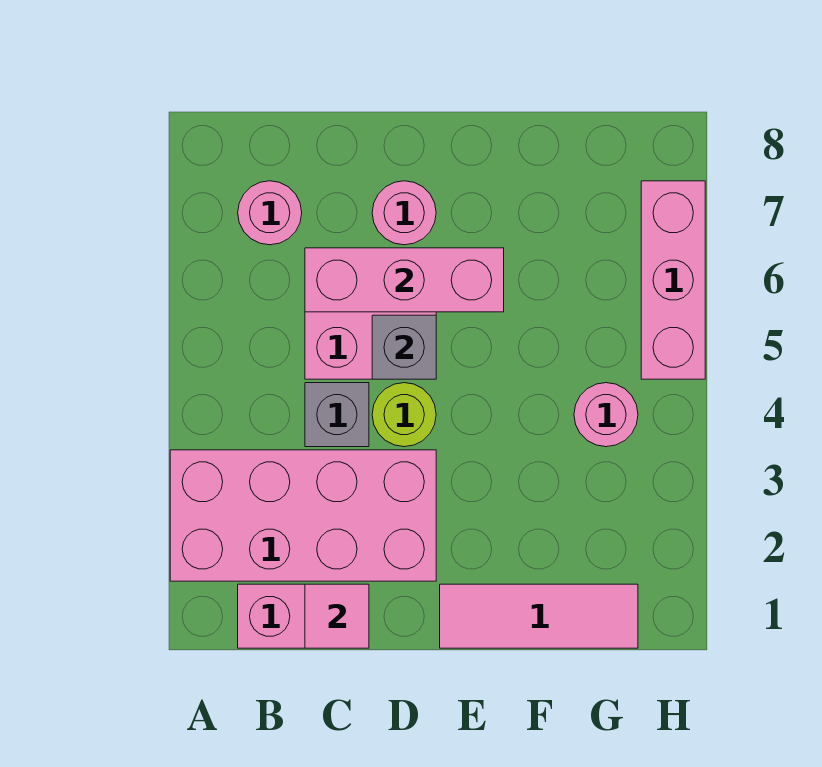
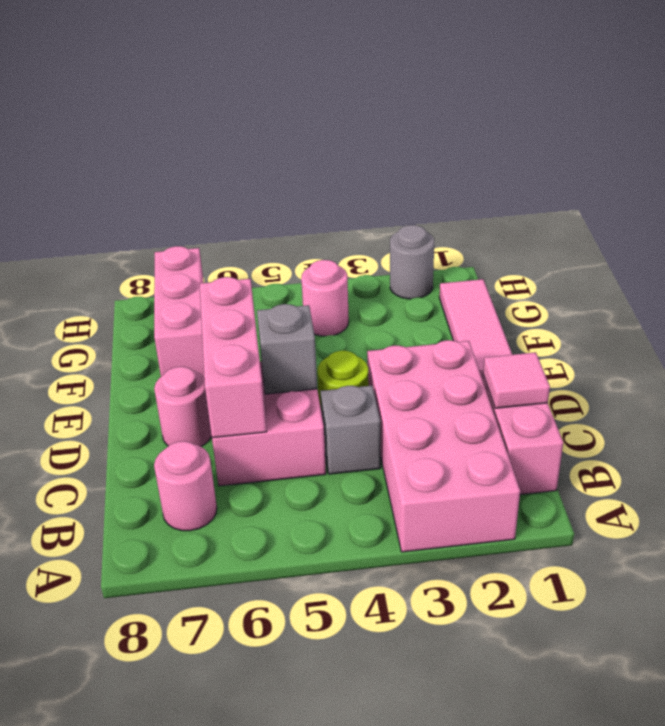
none -> grey 1x1 round brick [390,225,434,299]
pink 1x3 brick [641,181,705,379] -> pink 1x3 brick turned to [154,246,204,377]

